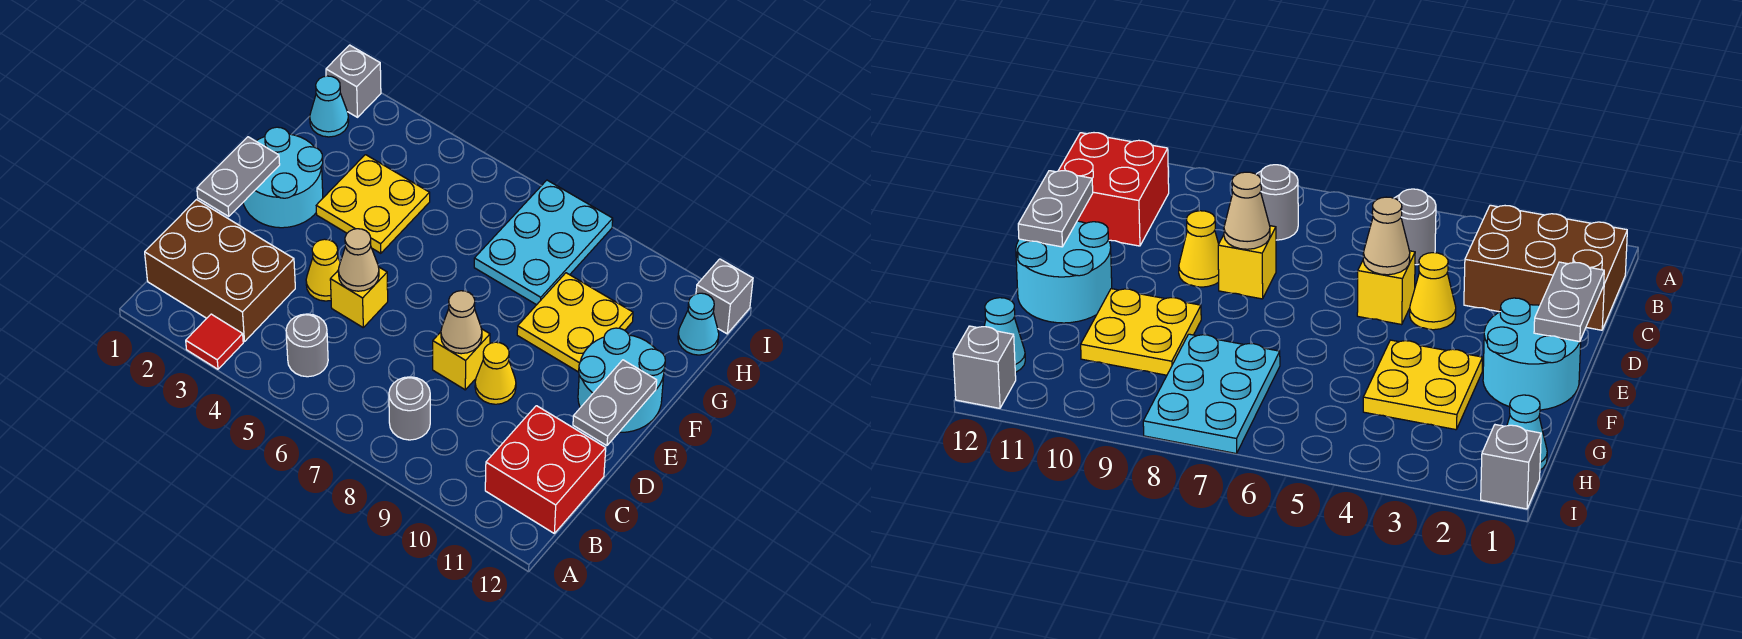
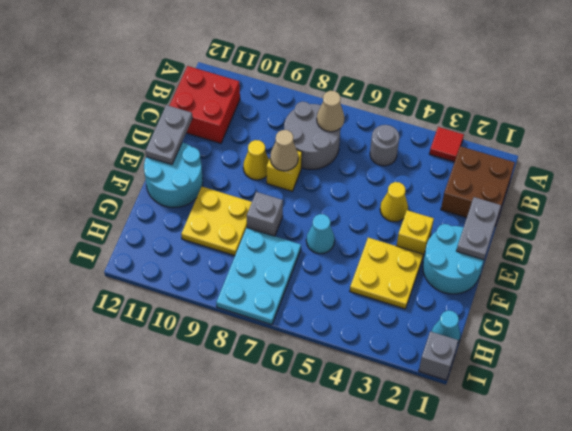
brown 2x3 brick [145,200,295,342] -> brown 2x2 brick [441,146,515,226]
grey 1x1 round brick [389,377,430,440] -> grey 2x2 round brick [284,102,340,170]
yellow 1x1 brick [330,267,388,327] -> yellow 1x1 brick moved to [397,210,434,256]
tan 1x1 cone [338,229,379,291] -> tan 1x1 cone moved to [317,91,344,132]
cyan 1x1 cone [678,293,719,355] -> cyan 1x1 cone moved to [306,214,335,254]
grey 1x1 brick [696,259,753,334] -> grey 1x1 brick moved to [247,192,283,236]

